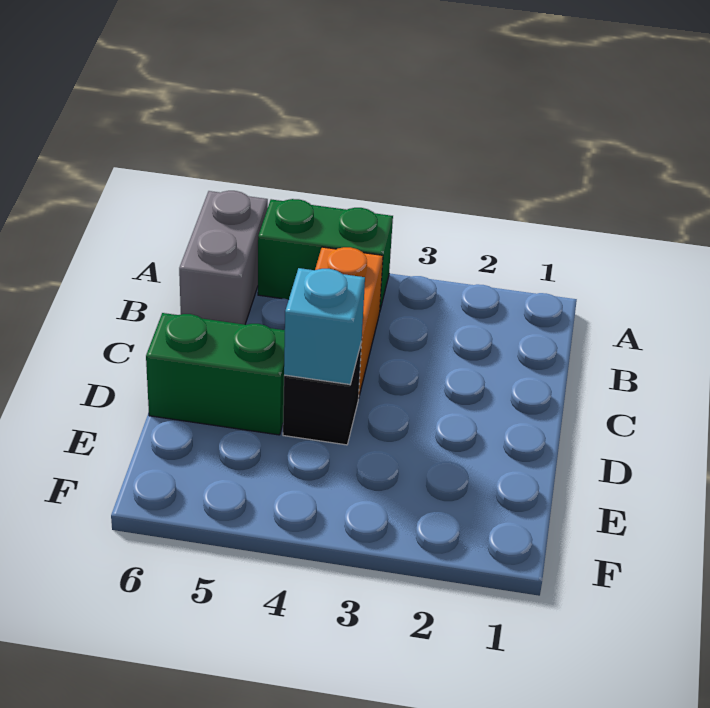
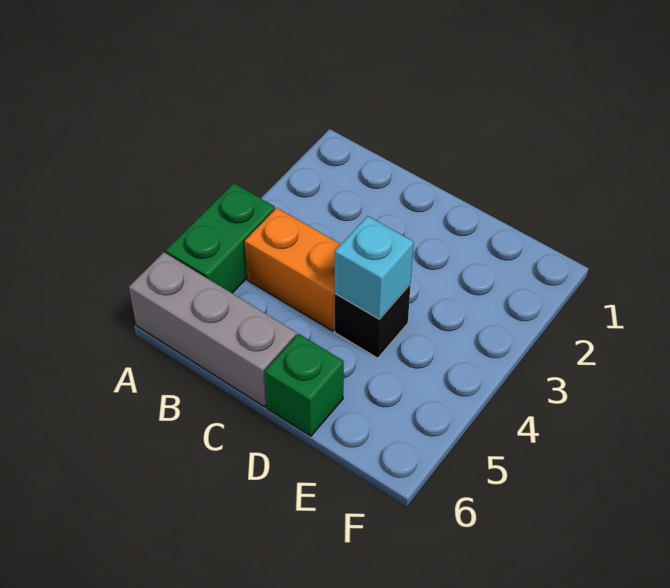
grey 1x2 brick [179,191,268,324] -> grey 1x3 brick [129,252,296,407]
green 1x2 brick [146,313,285,435] -> green 1x1 brick [265,334,344,436]

